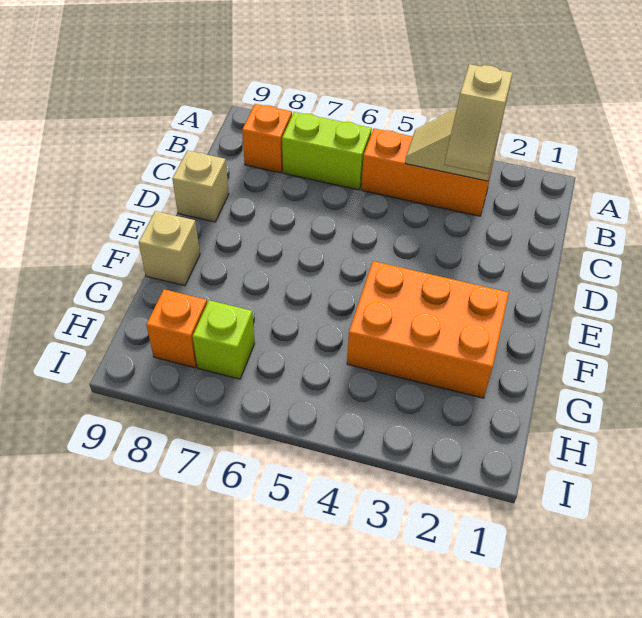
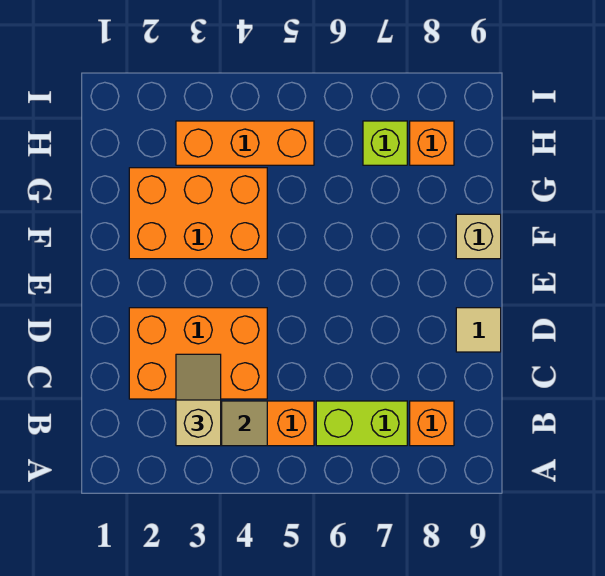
none -> orange 2x3 brick [129,308,267,399]
tan 1x1 brick [172,151,229,222] -> tan 1x1 tile [456,308,501,352]
none -> orange 1x3 brick [176,121,314,165]

